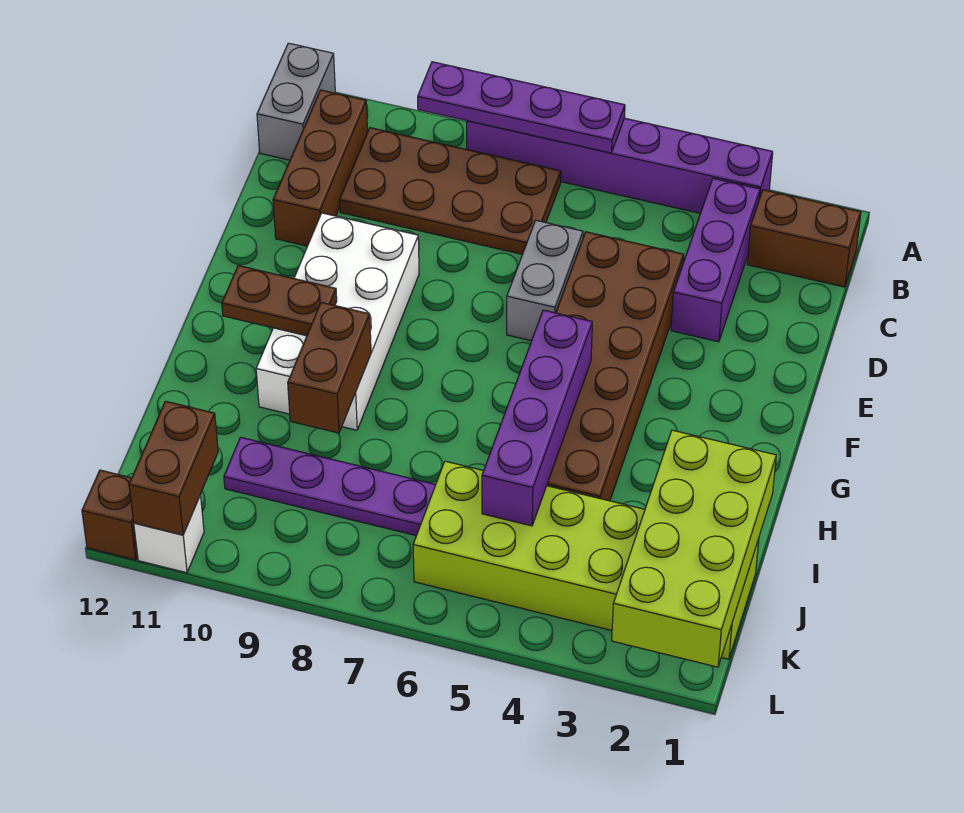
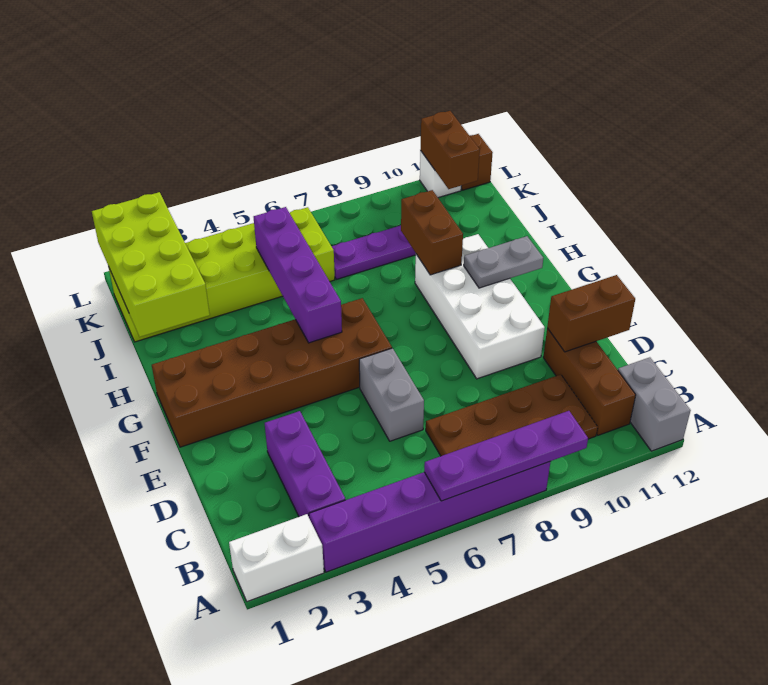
none -> white 1x2 brick [229,514,324,602]
brown 1x2 brick [747,190,861,287] -> brown 1x2 brick moved to [547,275,635,352]
brown 2x6 brick [547,232,684,501] -> brown 2x6 brick turned to [152,298,392,447]
brown 1x2 plate [222,266,337,336] -> grey 1x2 plate [464,236,543,288]

